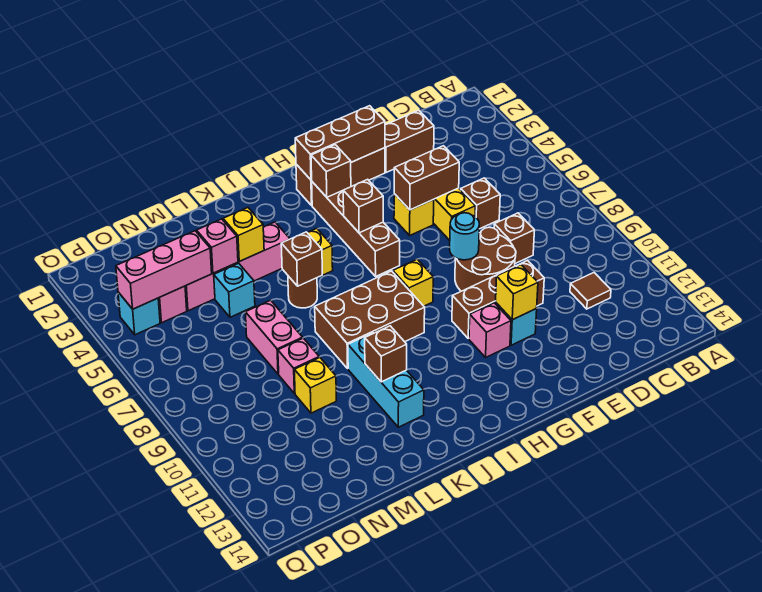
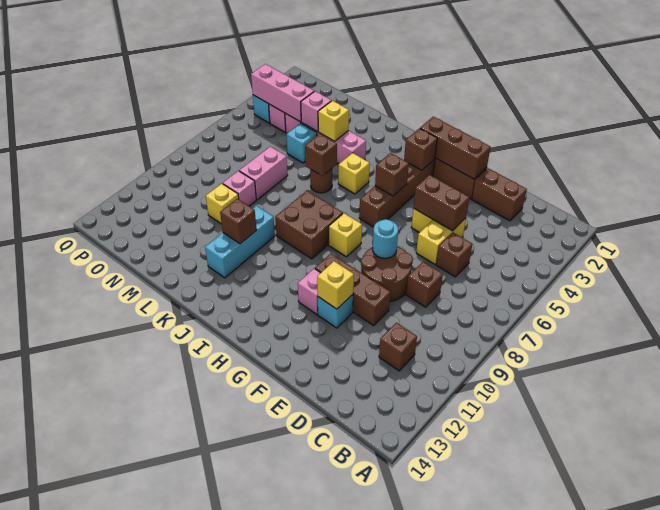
brown 1x1 tile [570,273,611,309] -> brown 1x1 brick [379,323,417,371]
brown 2x3 brick [315,271,425,369] -> brown 2x2 brick [275,191,343,259]

